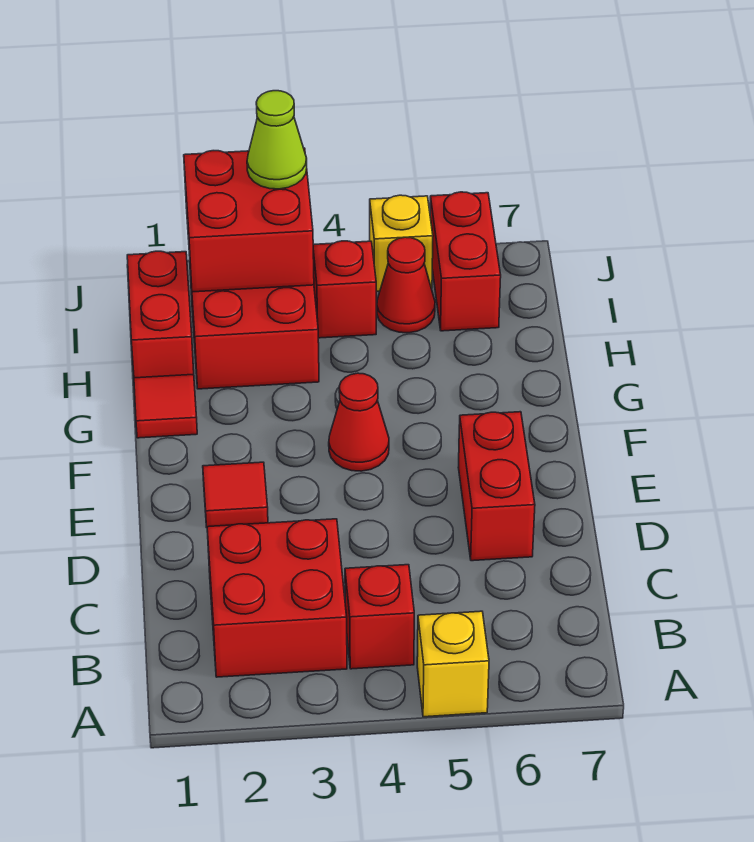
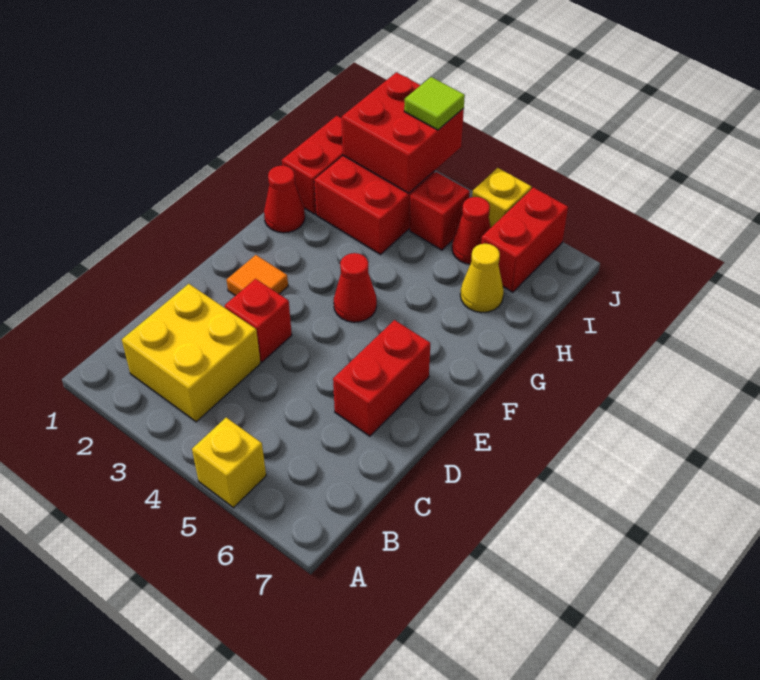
red 2x2 brick [207,519,347,677] -> yellow 2x2 brick [122,284,260,422]
red 1x1 brick [345,565,414,669] -> red 1x1 brick moved to [225,279,292,362]
red 1x1 tile [203,462,268,528] -> orange 1x1 tile [227,255,288,296]
red 1x1 tile [134,374,197,438] -> red 1x1 cone [264,166,305,233]
none -> yellow 1x1 cone [460,244,504,313]
lime 1x1 cone [247,91,307,189] -> lime 1x1 tile [404,77,465,130]

